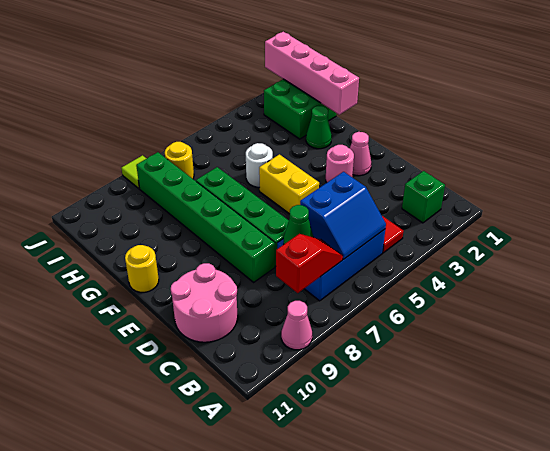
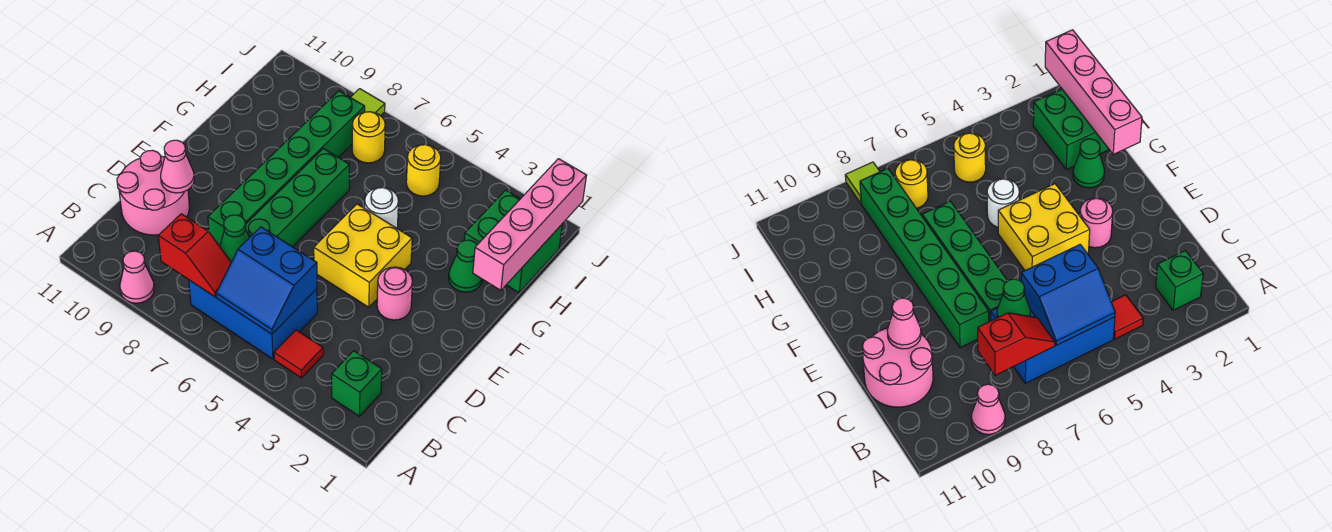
pink 1x1 cone [350,132,371,176] -> pink 1x1 cone moved to [161,140,194,193]
yellow 1x2 brick [259,154,319,214] -> yellow 2x2 brick [314,204,412,307]
yellow 1x1 round brick [125,245,159,292] -> yellow 1x1 round brick moved to [406,145,441,196]

